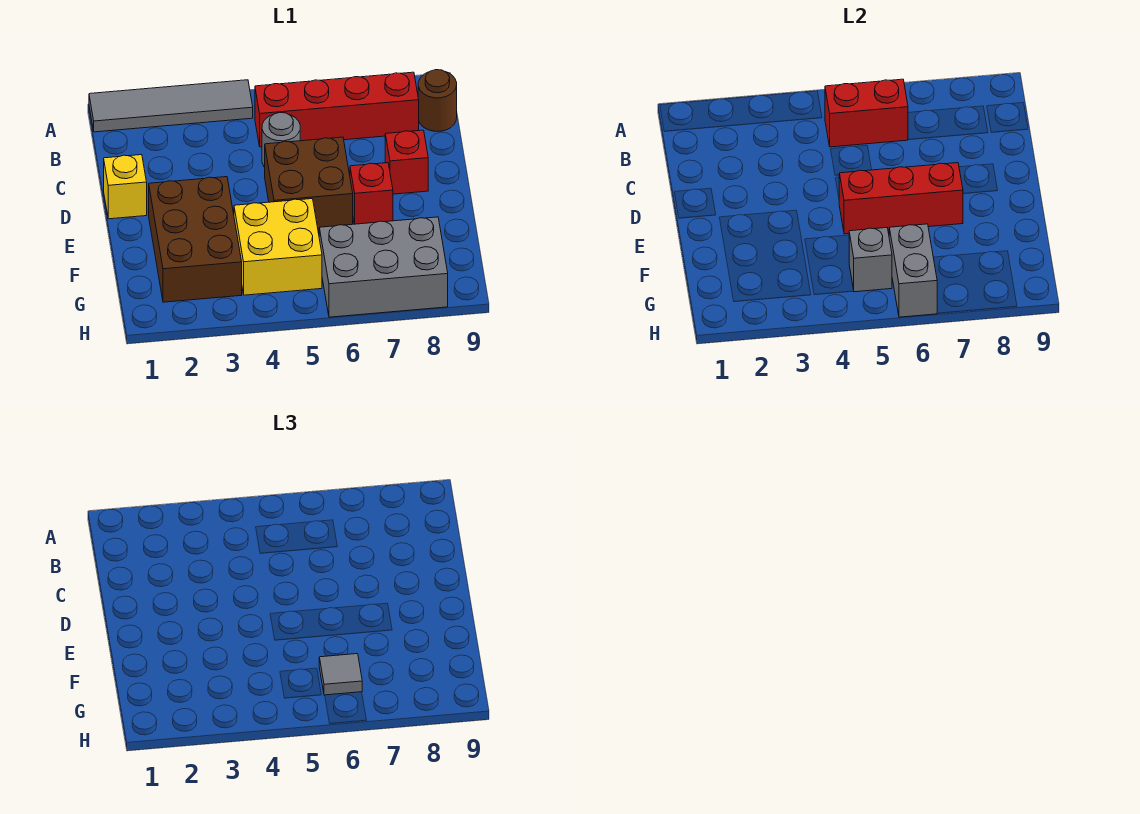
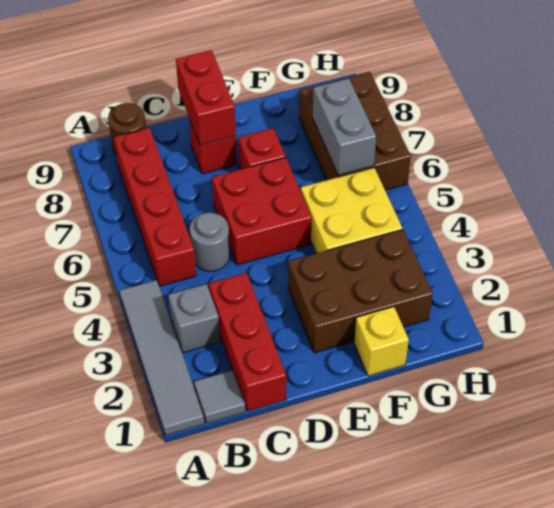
red 1x2 brick [825,79,908,147] -> red 1x2 brick moved to [176,50,236,145]
yellow 1x1 brick [104,155,147,219] -> yellow 1x1 brick moved to [354,307,409,376]
brown 2x2 brick [265,137,353,230] -> red 2x2 brick [212,158,312,265]
red 1x3 brick [839,163,963,234] -> red 1x3 brick moved to [209,273,286,411]
grey 1x1 brick [849,228,892,292] -> grey 1x1 brick moved to [168,284,220,353]
grey 2x3 brick [319,217,448,317] -> brown 2x3 brick [299,72,411,190]
grey 1x2 brick [889,224,937,317] -> grey 1x2 brick turned to [312,78,376,175]
grey 1x1 tile [319,654,362,695] -> grey 1x1 tile moved to [194,370,245,423]

